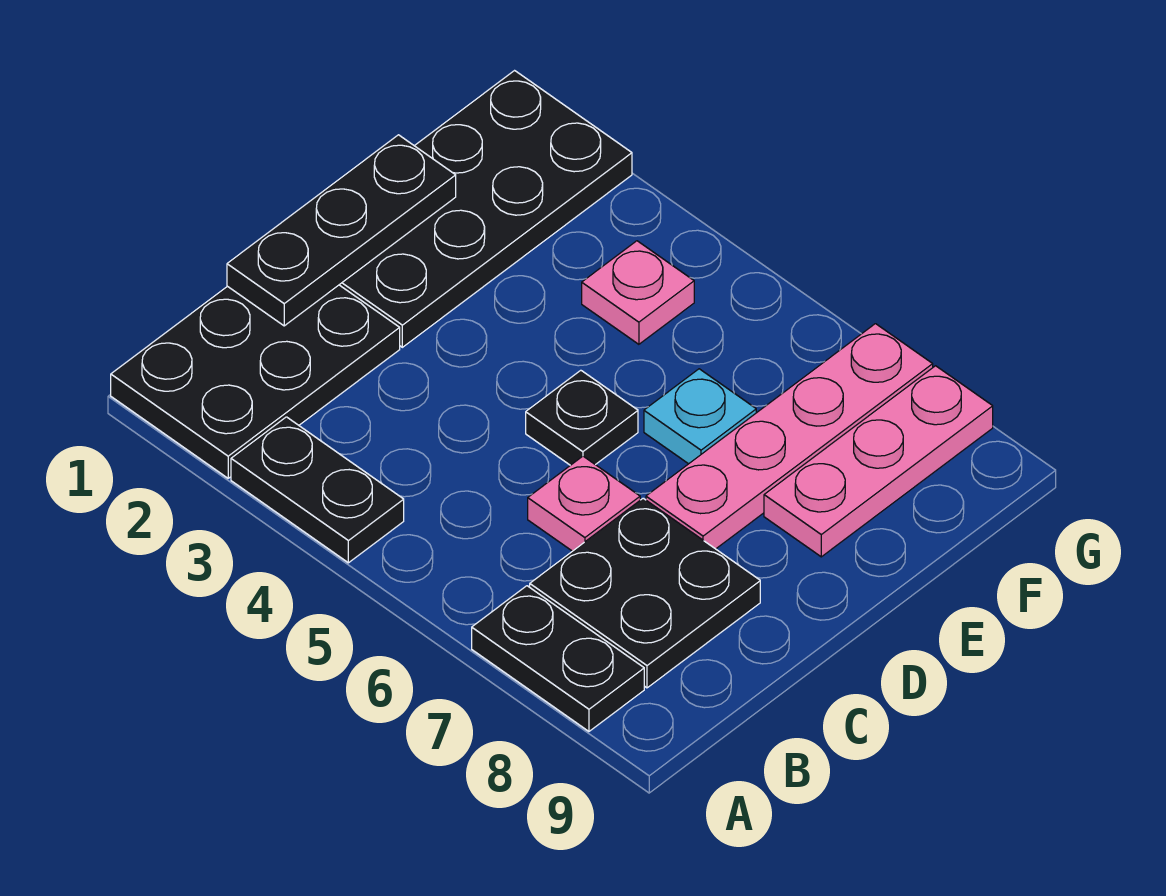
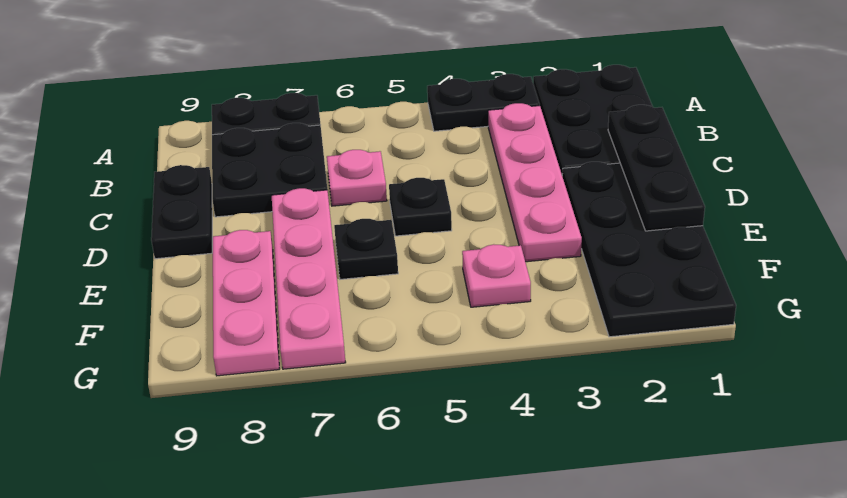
none -> pink 1x4 plate [488,103,582,262]
none -> black 1x2 plate [151,165,212,259]
cyan 1x1 plate [644,369,756,464] -> black 1x1 plate [334,219,398,279]

